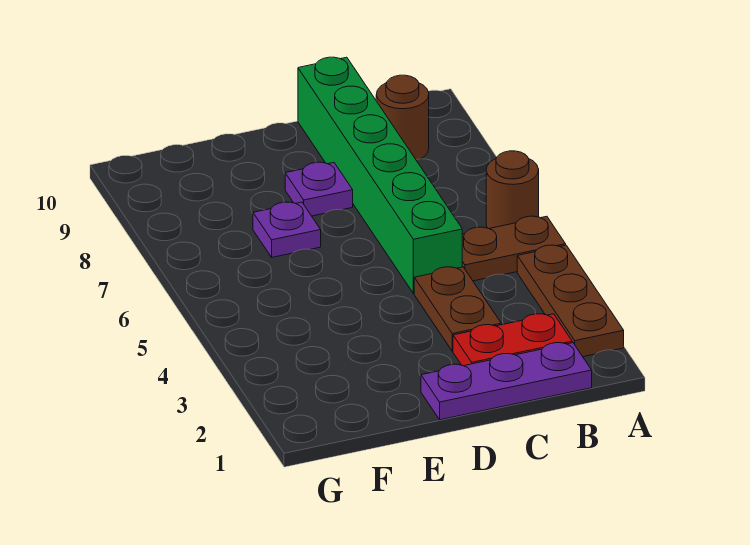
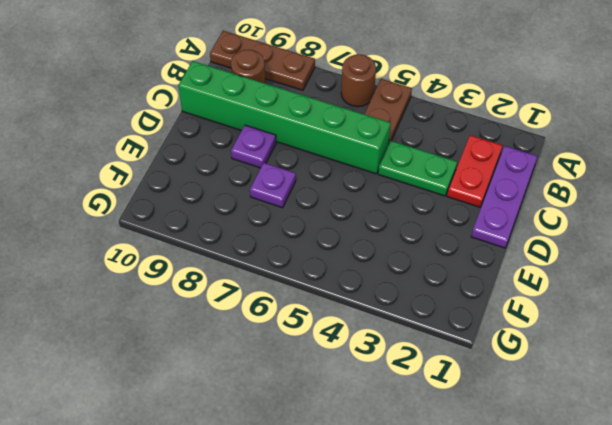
brown 1x3 plate [517,245,624,357] -> brown 1x3 plate moved to [210,31,315,90]
brown 1x2 plate [414,267,501,351] -> green 1x2 plate [378,141,457,196]

